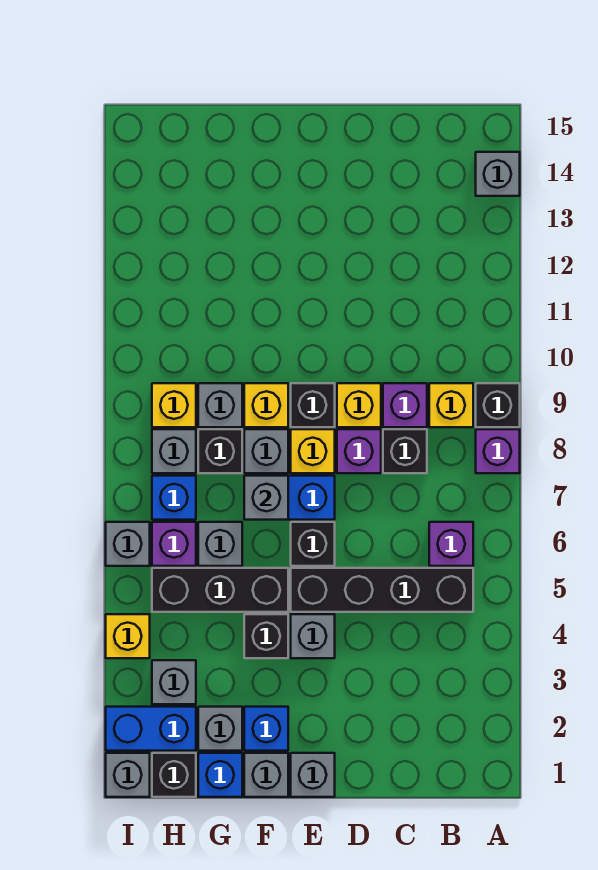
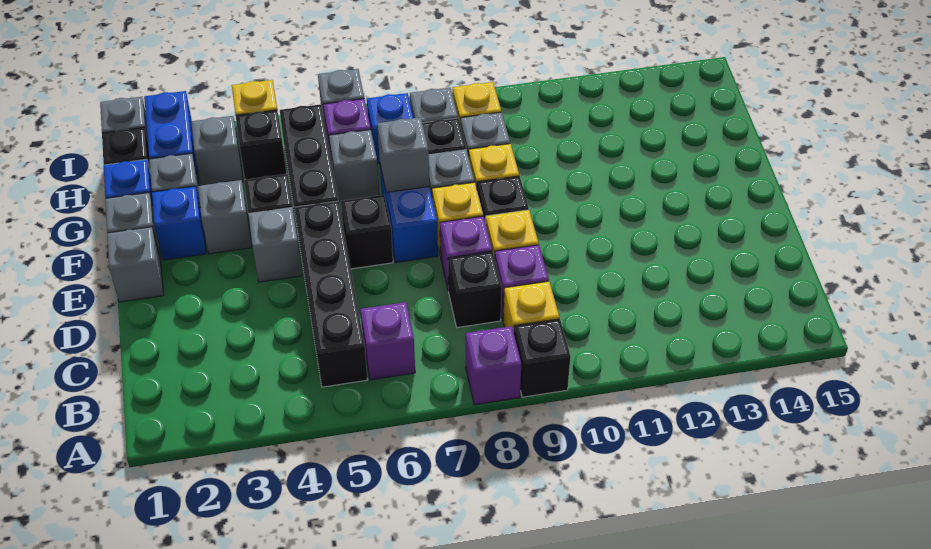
grey 1x1 brick [476,152,520,196] -> grey 1x1 brick moved to [198,180,252,254]
none -> black 1x1 brick [236,110,286,179]

